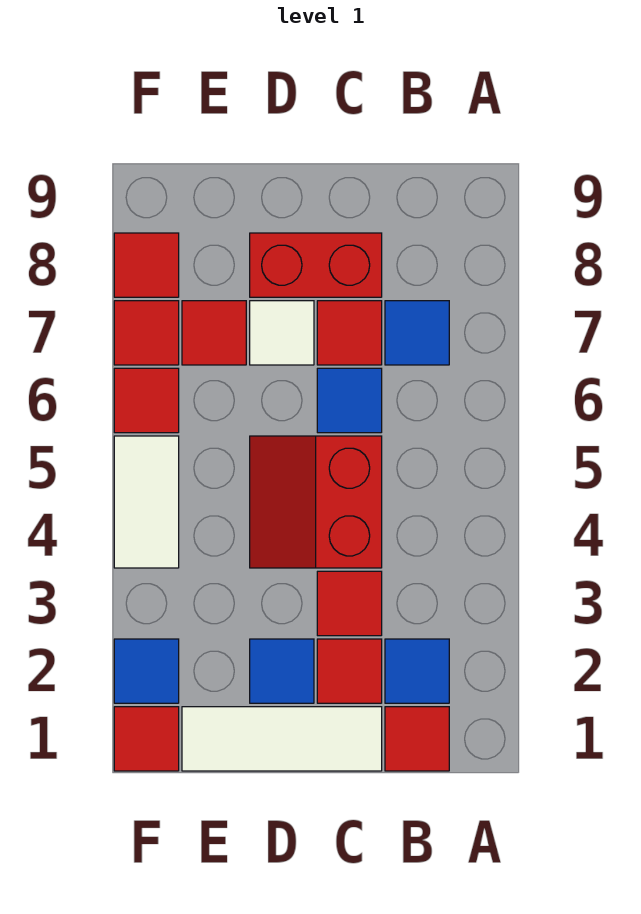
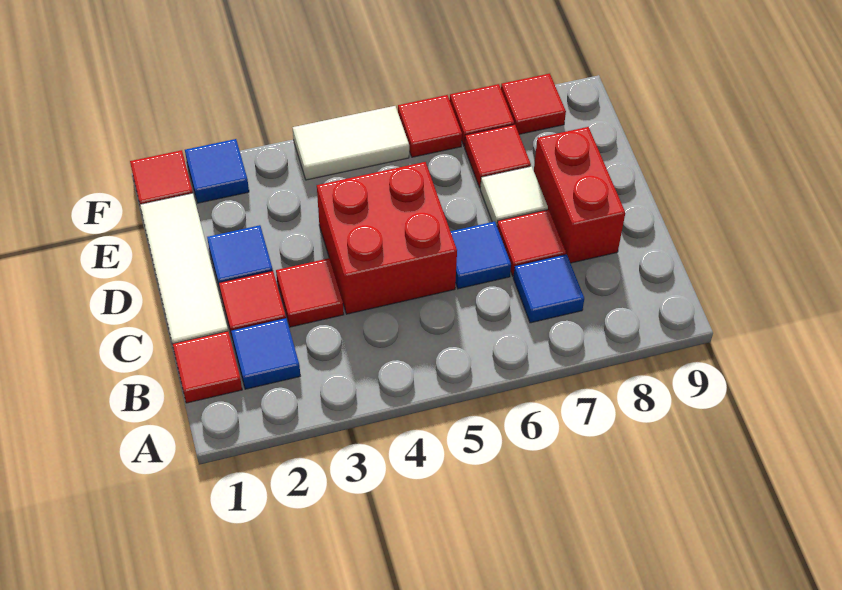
red 2x2 slope [250,436,382,568] -> red 2x2 brick [317,162,457,314]

